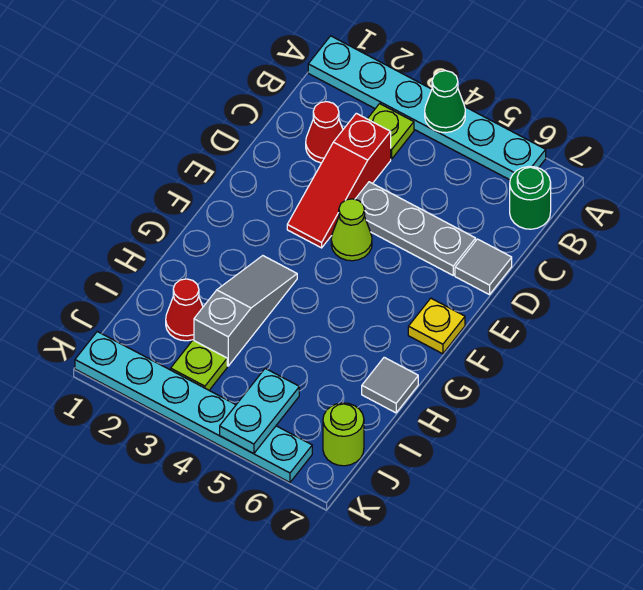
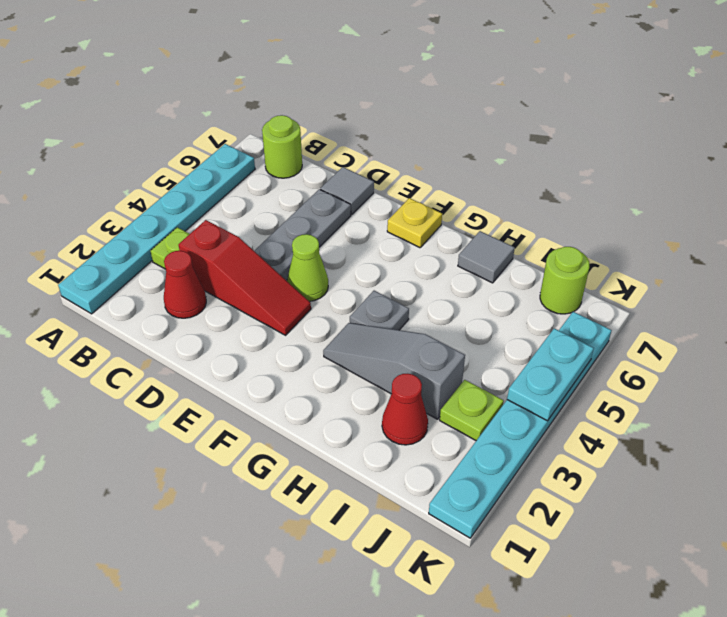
green 1x1 cone [425,71,465,133] -> none
green 1x1 round brick [510,166,551,229] -> lime 1x1 round brick [262,115,302,178]
none -> grey 1x1 plate [350,291,409,330]
cyan 1x2 plate [220,368,299,454] -> cyan 1x2 plate turned to [507,328,594,421]

